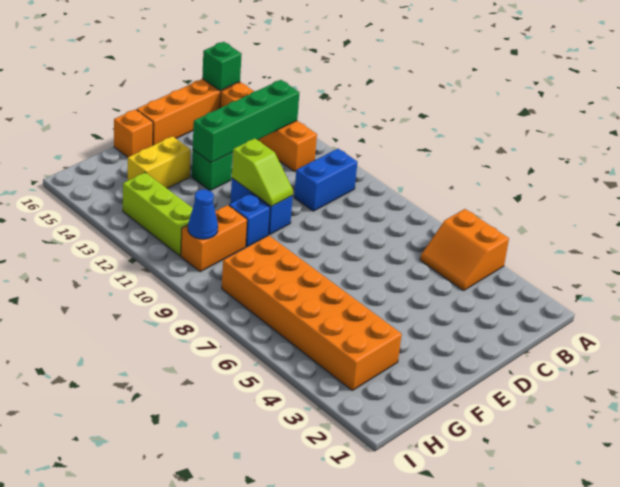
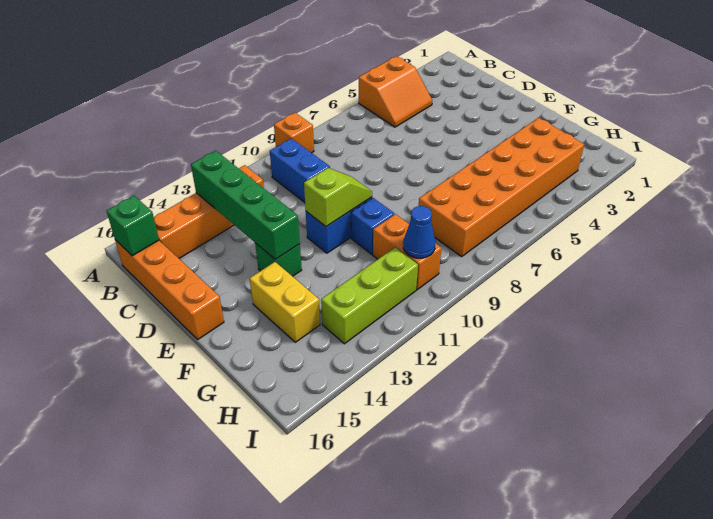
orange 1x1 brick [114,109,153,157] -> orange 1x1 brick moved to [274,113,314,153]

